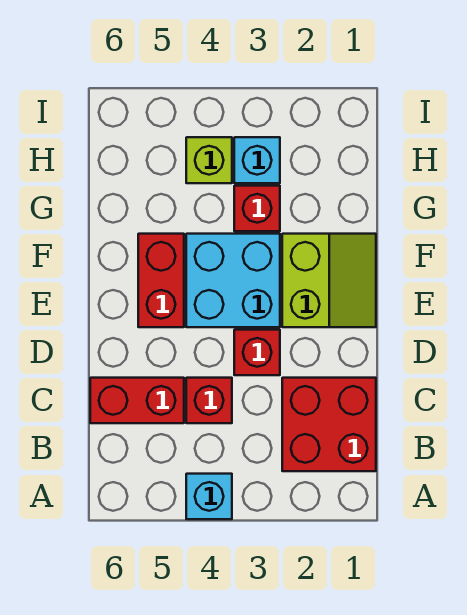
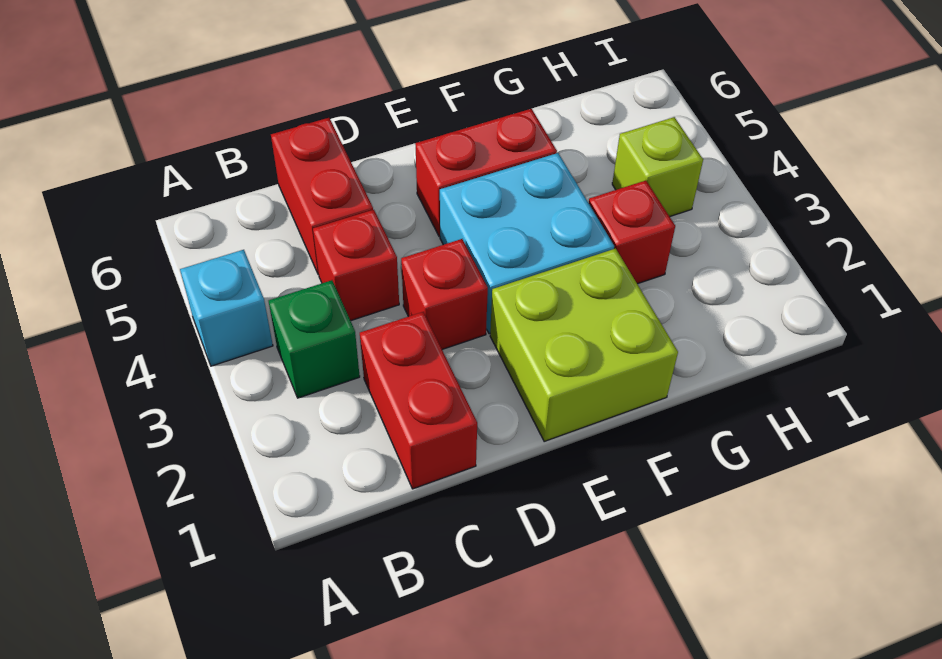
red 2x2 brick [282,378,376,471] -> red 1x2 brick [360,312,477,489]
none -> green 1x1 brick [269,280,360,398]
lime 2x2 slope [282,234,376,327] -> lime 2x2 brick [490,248,678,441]
cyan 1x1 brick [234,137,280,183] -> none

